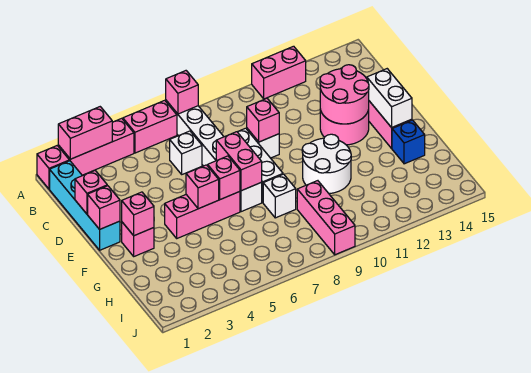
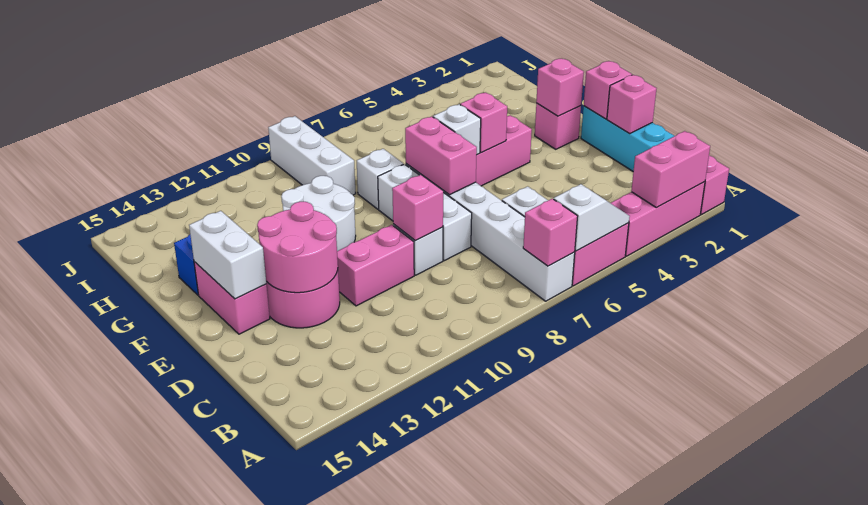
none -> white 1x2 slope [554,184,630,251]
pink 1x2 brick [252,46,306,99] -> pink 1x2 brick moved to [337,225,414,306]
pink 1x1 brick [208,156,240,199] -> white 1x1 brick [433,104,481,155]
pink 1x3 brick [297,181,355,255] -> white 1x3 brick [268,116,356,195]

